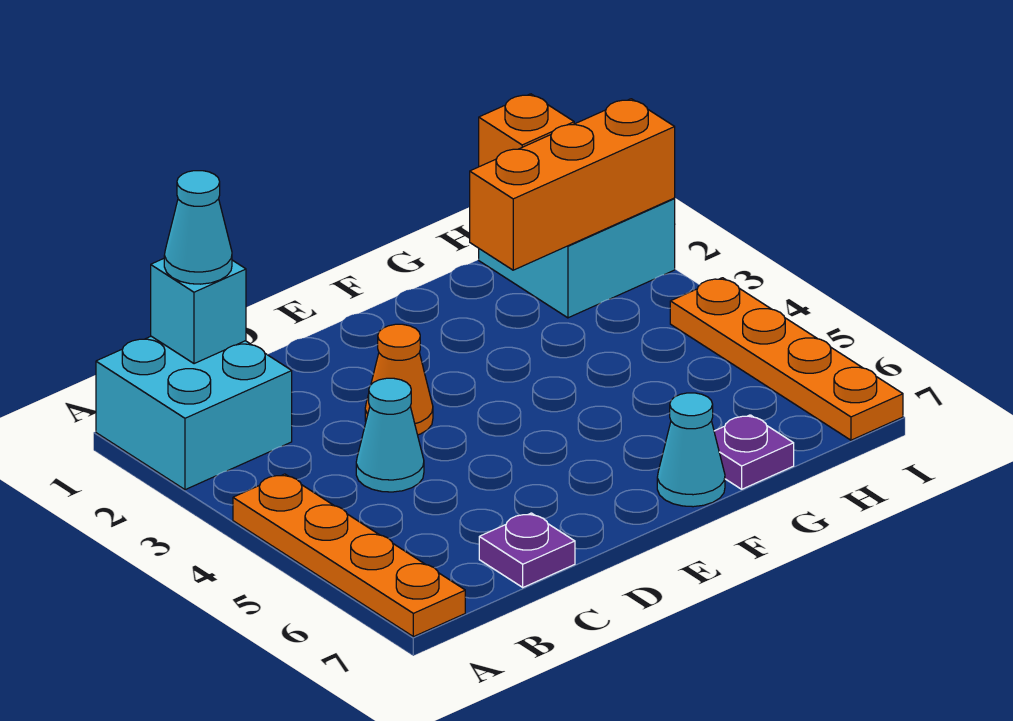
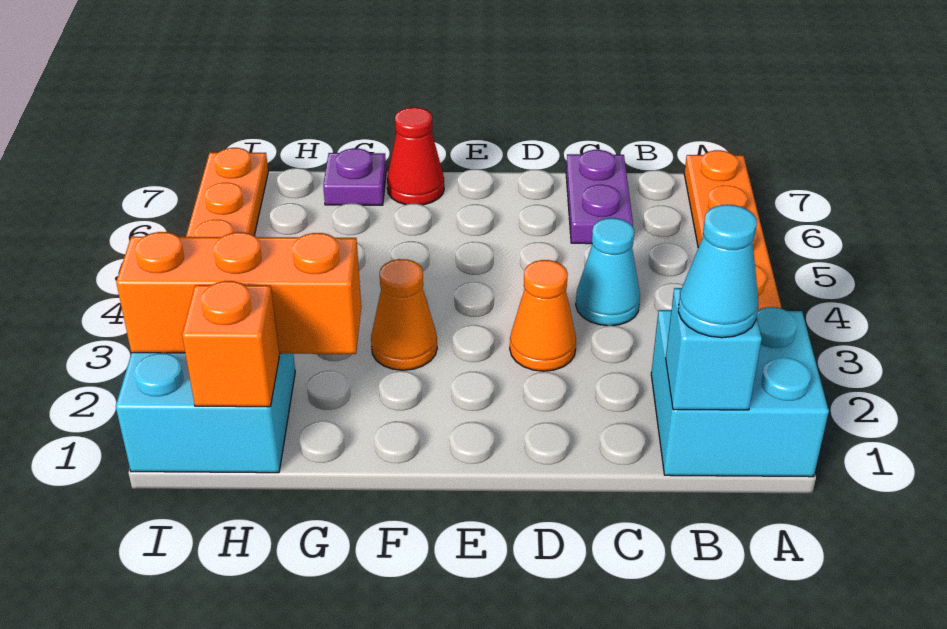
purple 1x1 plate [479,513,575,587] -> purple 1x2 plate [566,150,633,244]
none -> orange 1x1 cone [371,259,437,370]
cyan 1x1 cone [657,393,725,507] -> red 1x1 cone [387,107,444,205]

